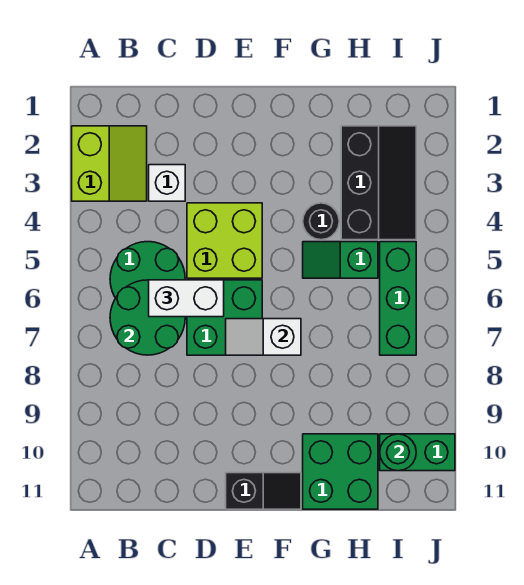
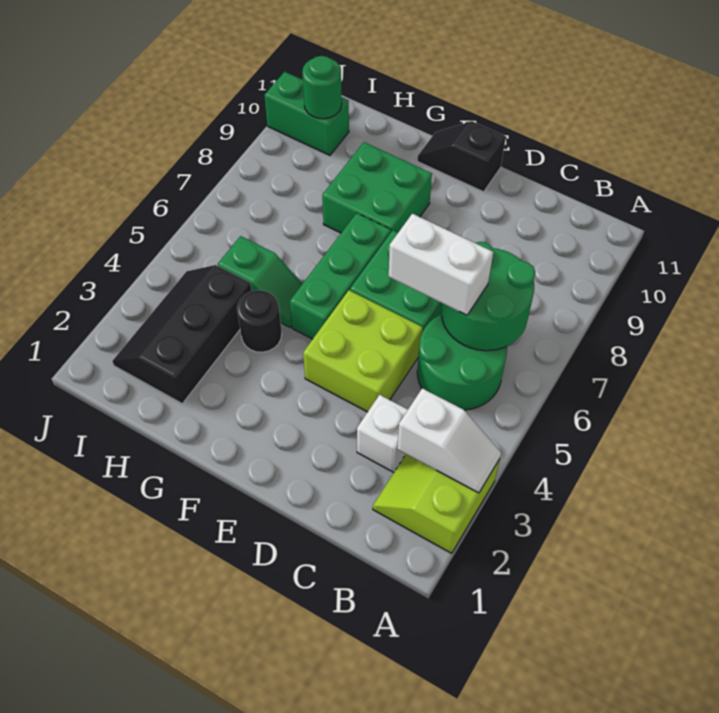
white 1x2 slope [226,319,301,355] -> white 1x2 slope moved to [397,388,501,493]
green 2x2 brick [303,434,378,509] -> green 2x2 brick moved to [322,142,432,233]
green 1x3 brick [380,242,416,355] -> green 1x3 brick moved to [290,213,391,339]

